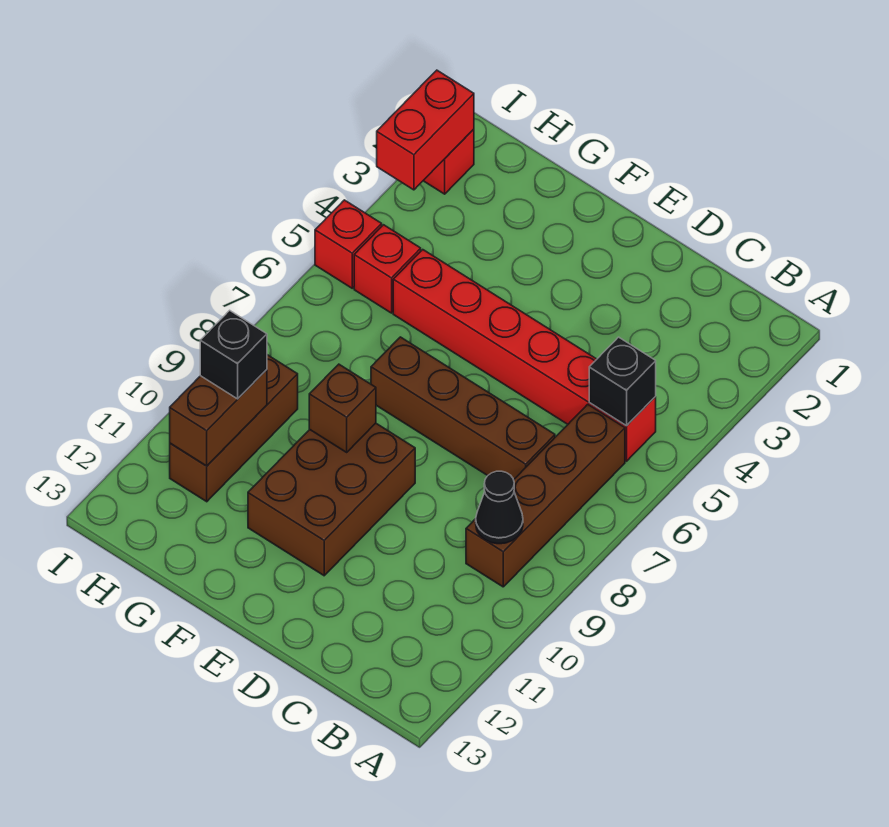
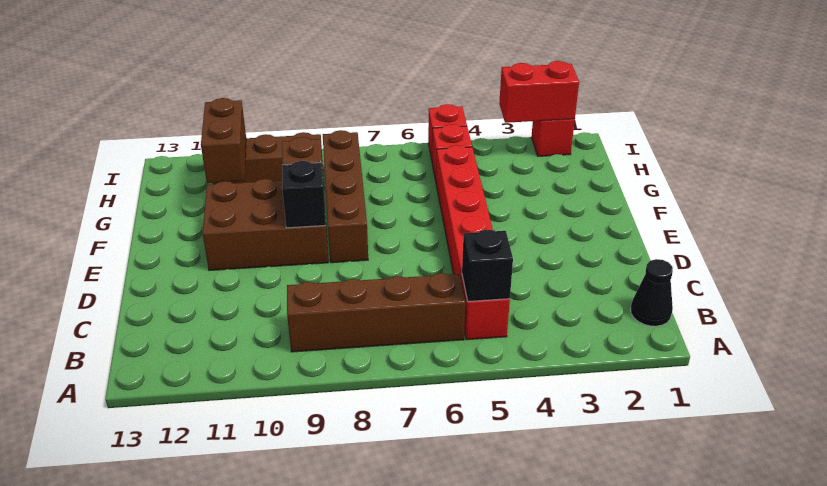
black 1x1 cone [476,471,523,544] -> black 1x1 cone moved to [631,259,673,326]
brown 1x4 brick [371,337,555,480] -> brown 1x4 brick moved to [323,130,368,263]
brown 1x2 brick [170,370,267,466] -> brown 1x2 brick turned to [201,98,246,183]
black 1x1 brick [200,310,267,399] -> black 1x1 brick moved to [282,161,326,228]

